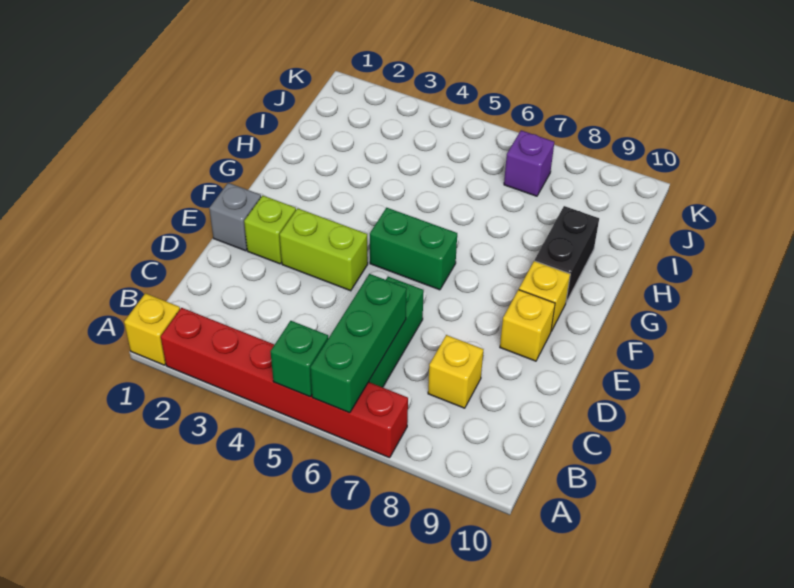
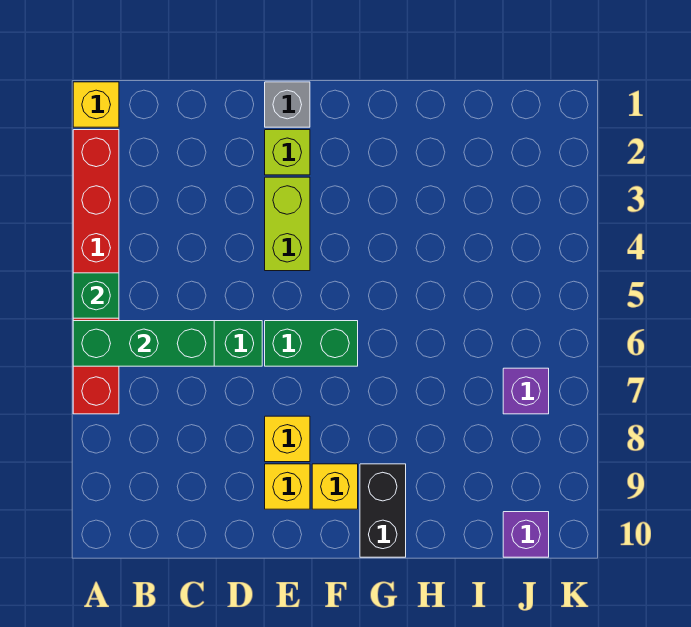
yellow 1x1 brick [428,335,484,408] -> yellow 1x1 brick moved to [265,416,310,462]
green 1x2 brick [370,208,457,290] -> green 1x2 brick turned to [265,321,358,366]
black 1x2 brick [535,206,599,302] -> black 1x2 brick turned to [360,464,406,557]
none -> purple 1x1 brick [503,512,549,557]

